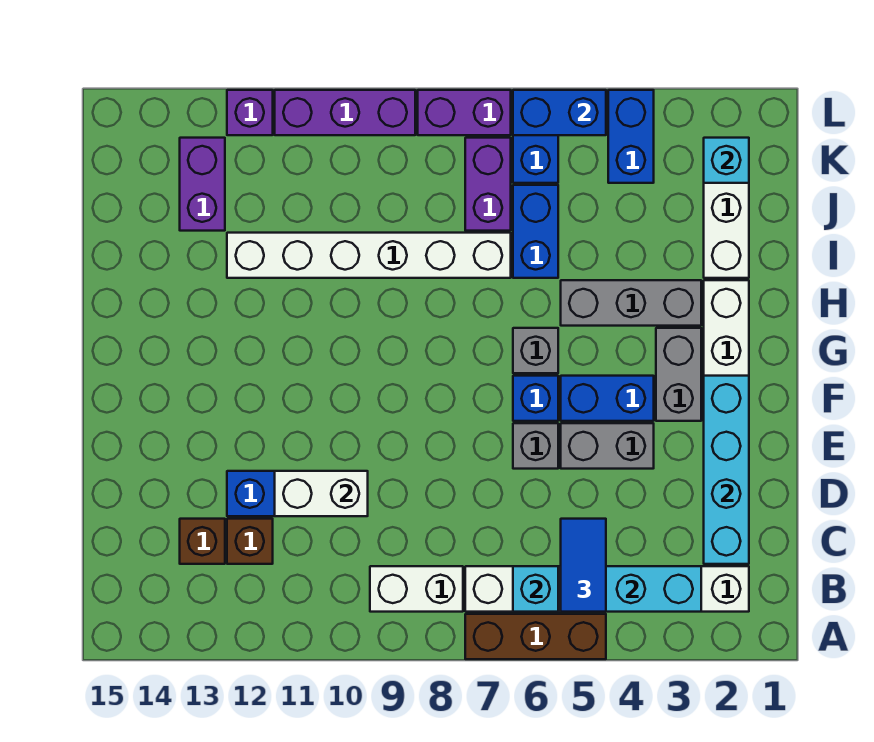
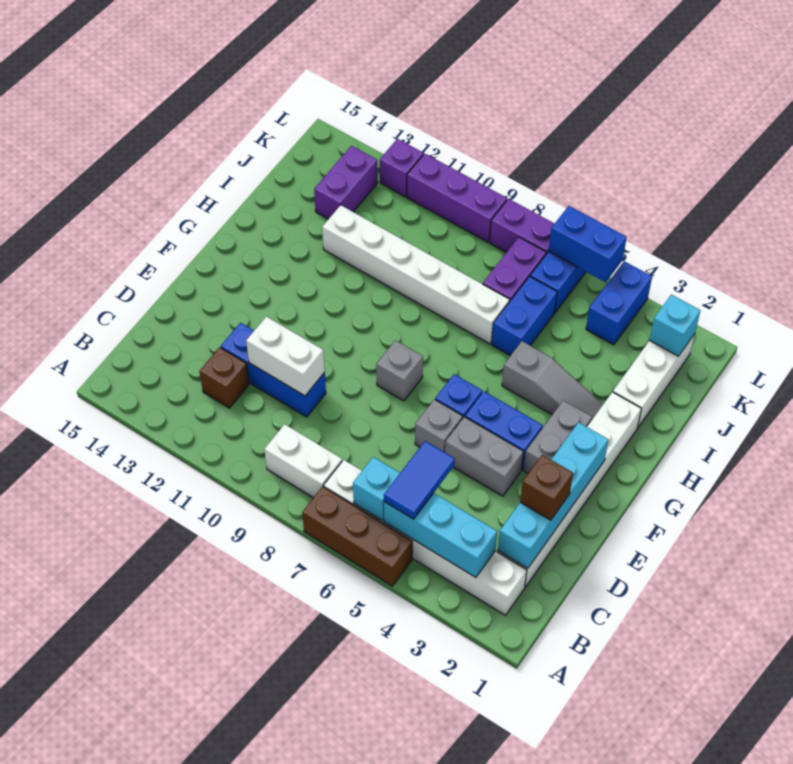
brown 1x1 brick [180,519,225,564] -> brown 1x1 brick moved to [520,455,573,520]
grey 1x1 brick [513,328,558,373] -> grey 1x1 brick moved to [376,340,423,401]
grey 1x3 brick [561,280,701,326] -> grey 1x3 slope [502,341,603,419]

